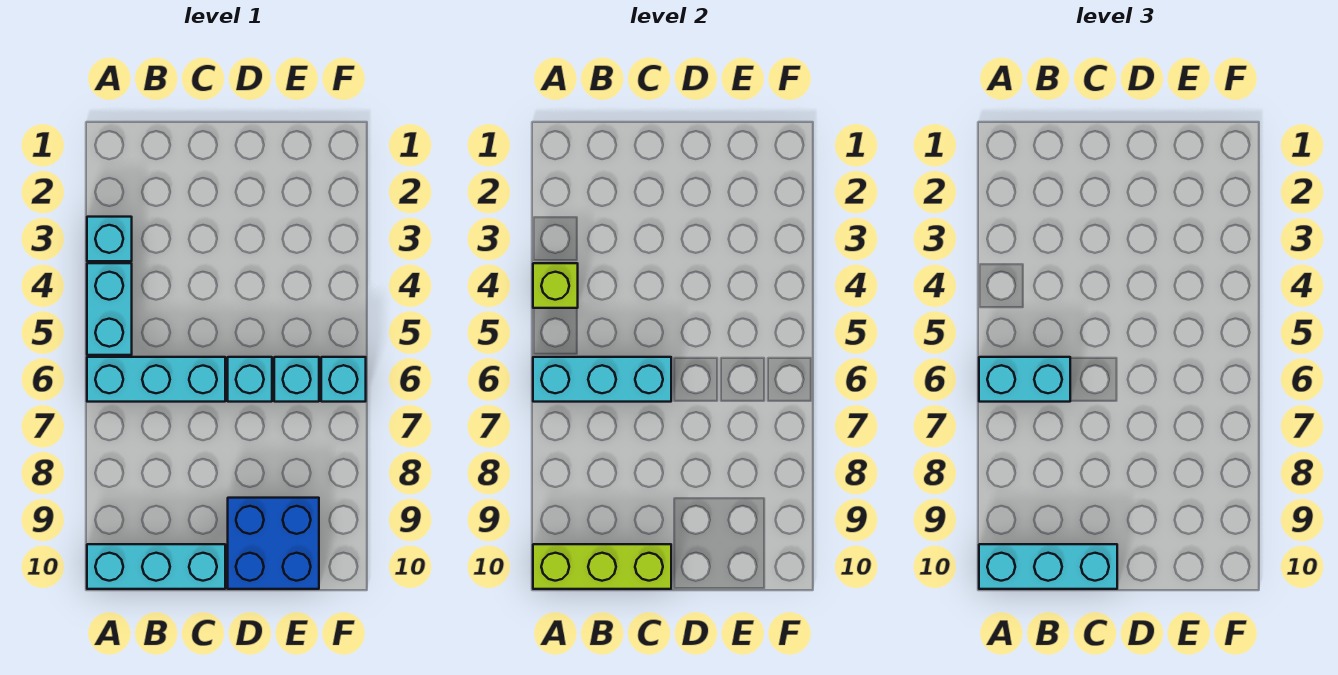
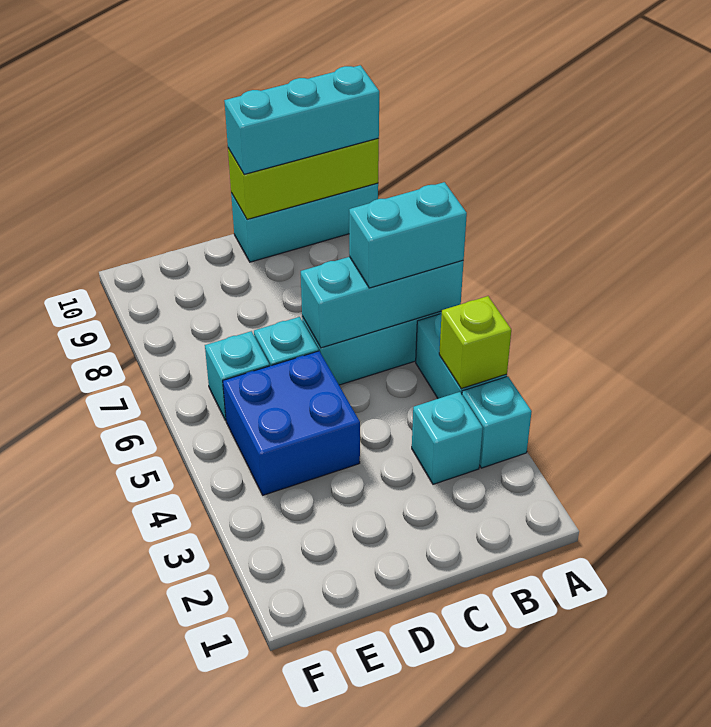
blue 2x2 brick [228,498,319,589] -> blue 2x2 brick moved to [223,351,360,495]
cyan 1x1 brick [321,357,366,402] -> cyan 1x1 brick moved to [412,392,483,484]

